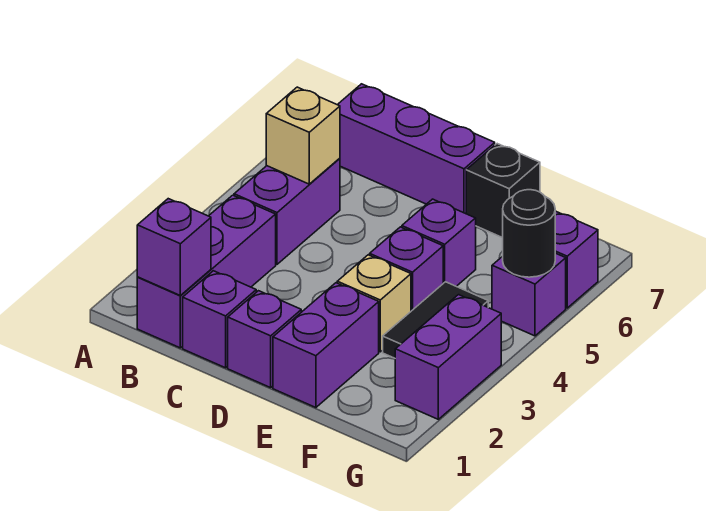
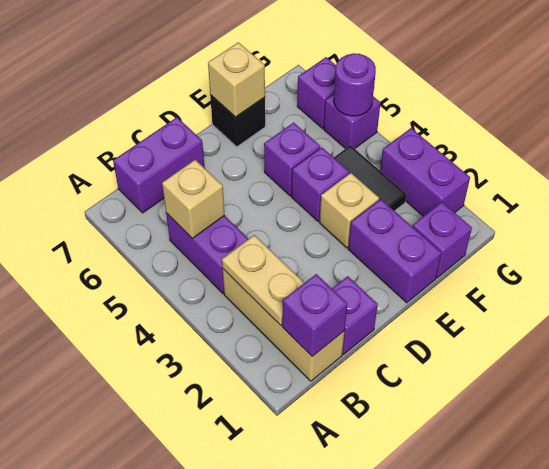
purple 1x3 brick [137,195,276,348] -> tan 1x3 brick [223,269,345,381]
none -> tan 1x2 plate [222,235,304,325]
purple 1x3 brick [338,84,495,214] -> purple 1x2 brick [113,117,204,213]
purple 1x1 brick [228,291,301,388] -> purple 1x1 brick moved to [413,202,472,278]
none -> tan 1x1 brick [208,42,265,117]
black 1x1 round brick [503,190,555,277] -> purple 1x1 round brick [334,53,376,116]

